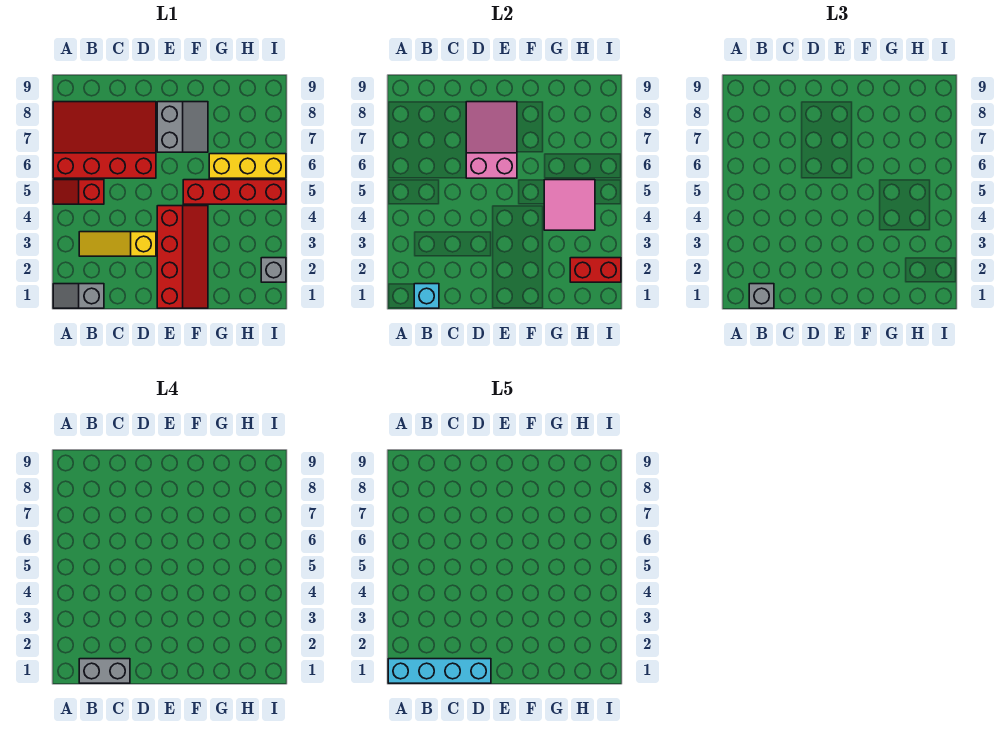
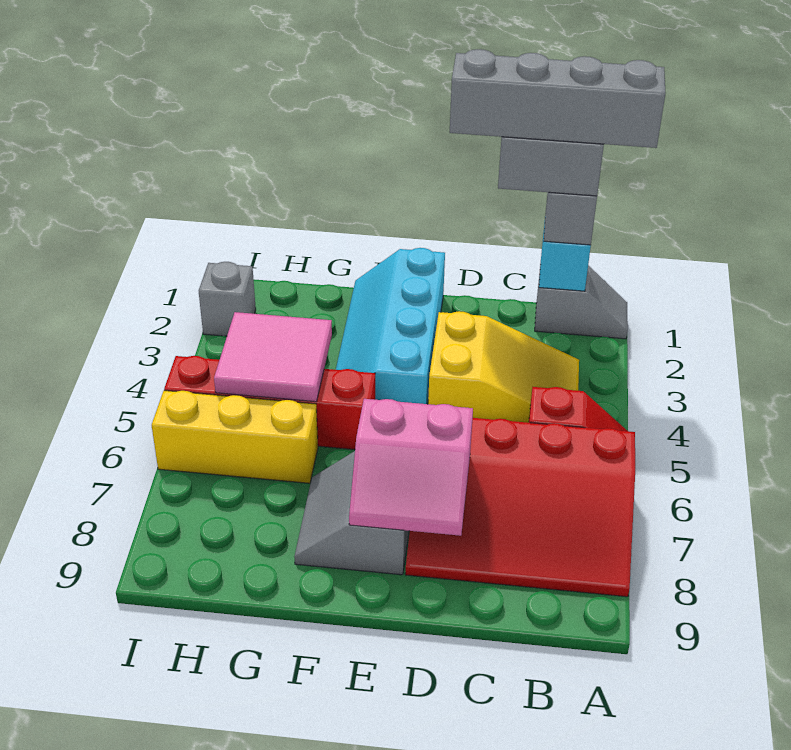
cyan 1x4 brick [388,659,491,683] -> grey 1x4 brick [450,49,665,148]
yellow 1x3 slope [79,232,156,256] -> yellow 2x3 slope [428,311,579,423]
pink 2x3 slope [466,102,517,178] -> pink 2x2 slope [349,399,473,536]
red 2x4 slope [157,206,208,308] -> cyan 2x4 slope [336,248,445,404]
red 1x2 brick [570,258,621,282] -> none

